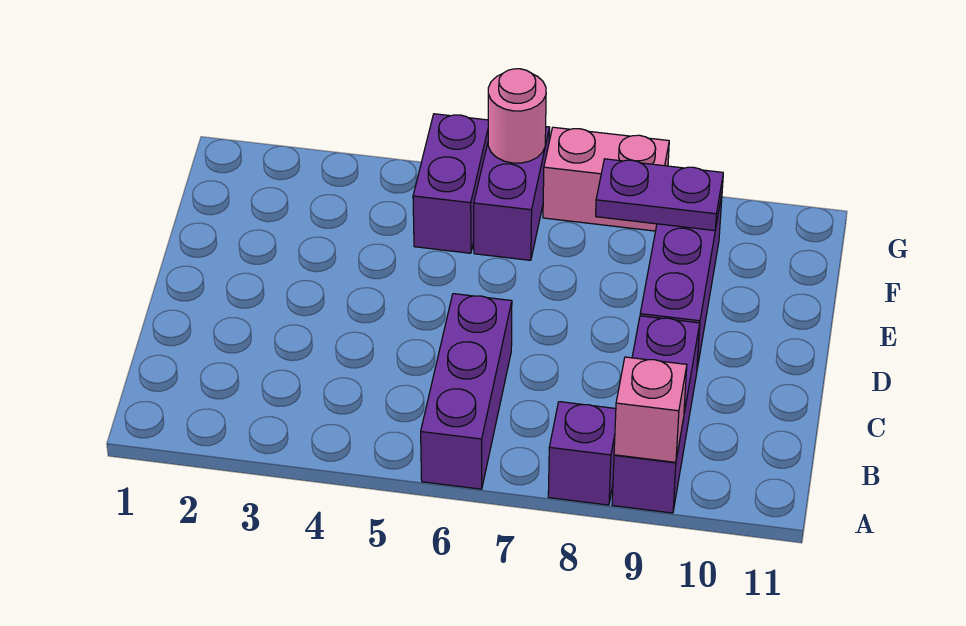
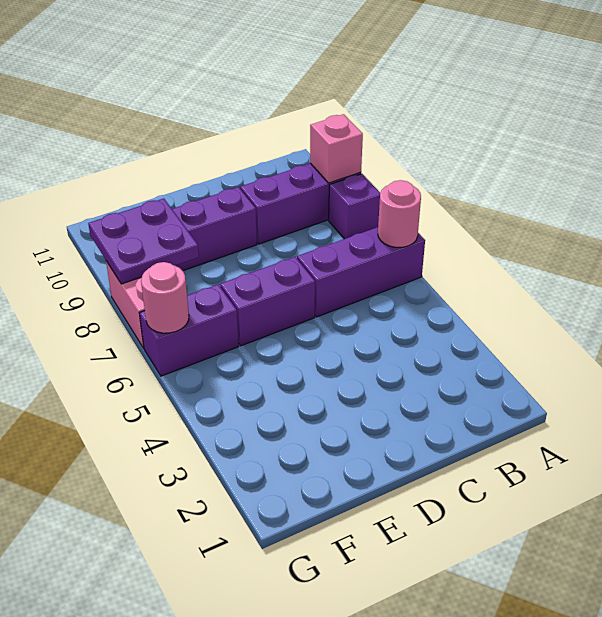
none -> pink 1x1 round brick [378,180,421,247]
purple 1x2 brick [413,114,488,253] -> purple 1x2 brick moved to [220,257,315,346]
purple 1x2 plate [596,159,723,231] -> purple 2x2 plate [88,198,199,284]

